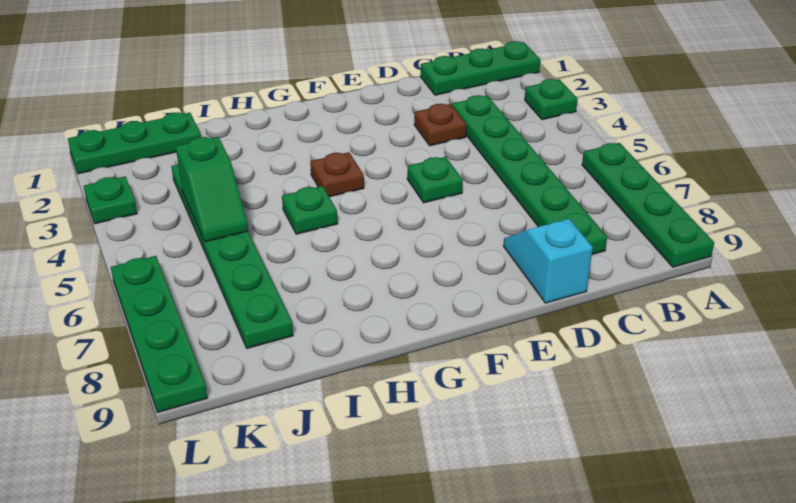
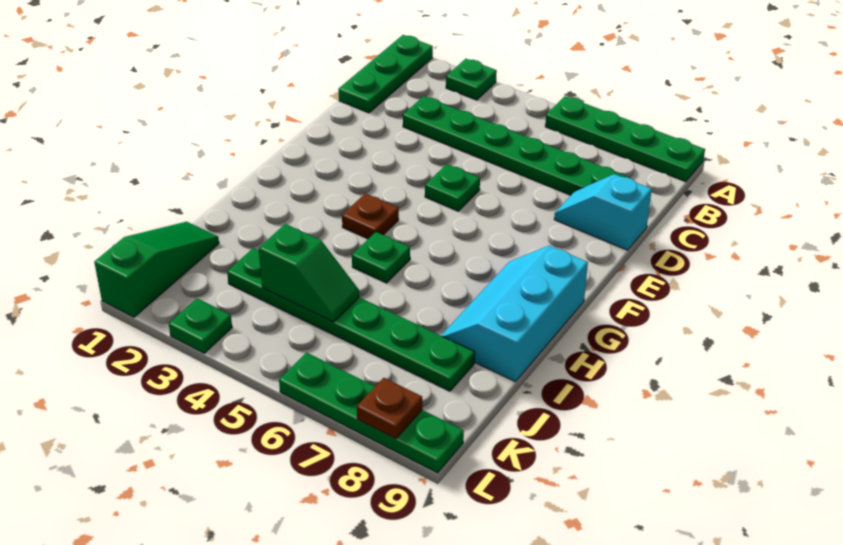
brown 1x1 plate [414,104,467,146] -> brown 1x1 plate moved to [357,378,422,439]
none -> cyan 2x3 slope [441,246,588,382]
green 1x3 plate [68,112,201,174] -> green 1x3 slope [94,222,219,317]

